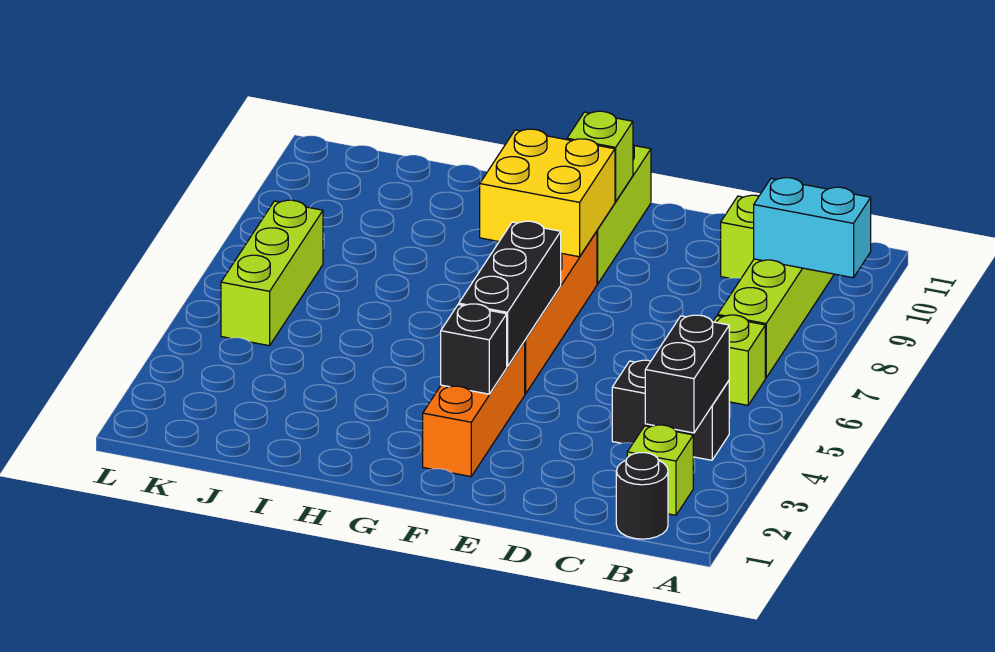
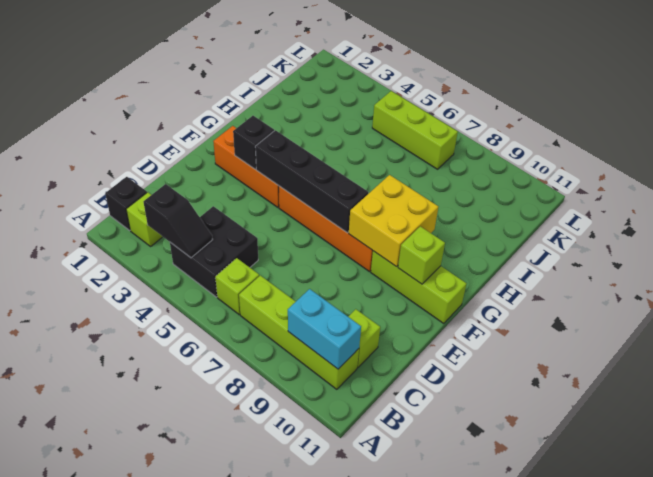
cyan 1x2 brick [754,178,871,278] -> cyan 1x2 brick turned to [288,289,361,369]
black 1x1 round brick [616,453,668,539] -> black 1x1 brick [105,177,147,230]
black 1x2 brick [645,315,729,433] -> black 1x2 slope [144,184,213,258]
black 1x2 brick [612,360,729,460] -> black 2x2 brick [170,206,258,297]
black 1x3 brick [459,221,561,367] -> black 1x4 brick [255,130,368,233]

